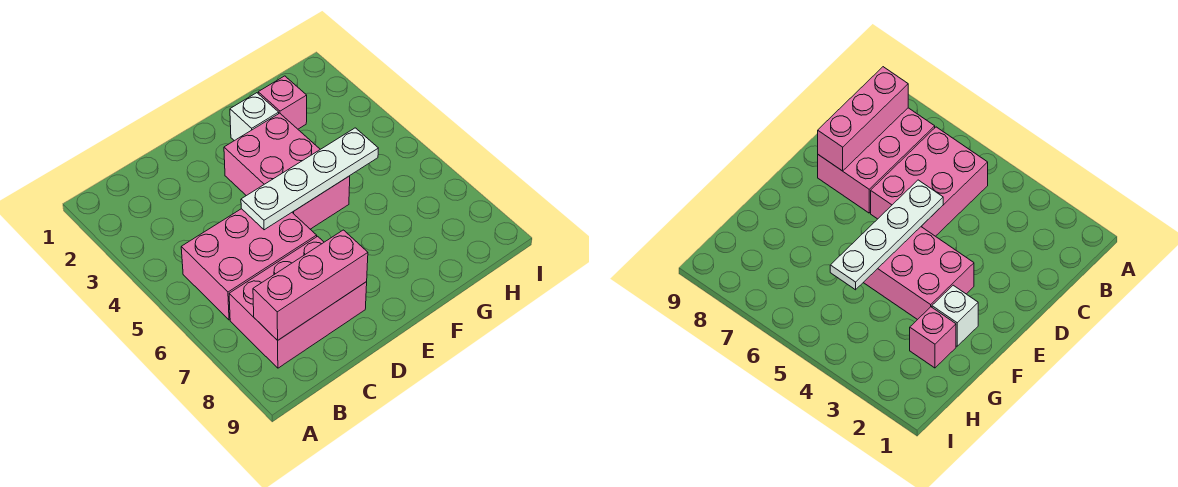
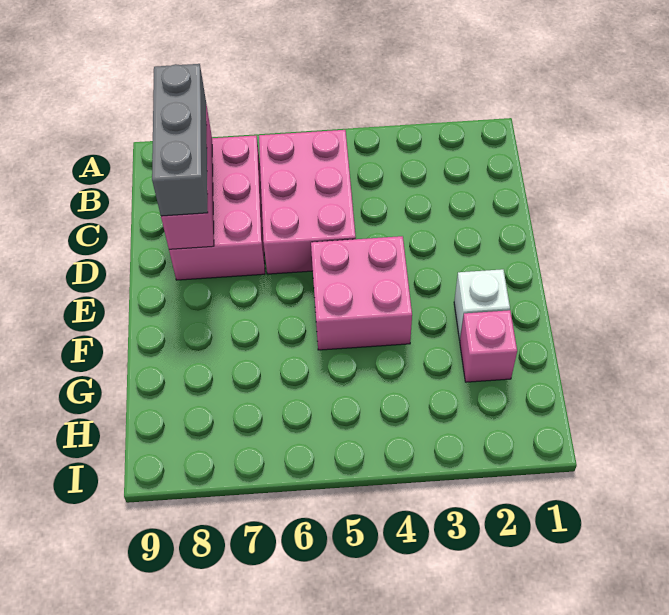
none -> grey 1x3 brick [152,64,208,216]
white 1x4 plate [241,128,378,230] -> none
pink 2x3 brick [224,113,350,229] -> pink 2x2 brick [311,236,412,350]

